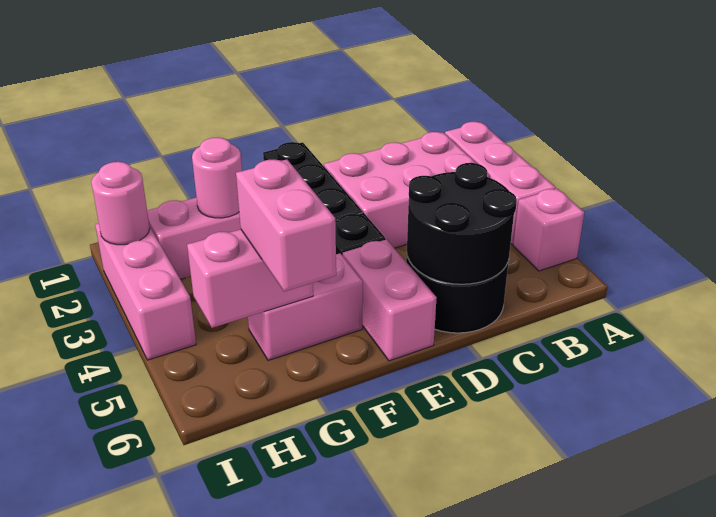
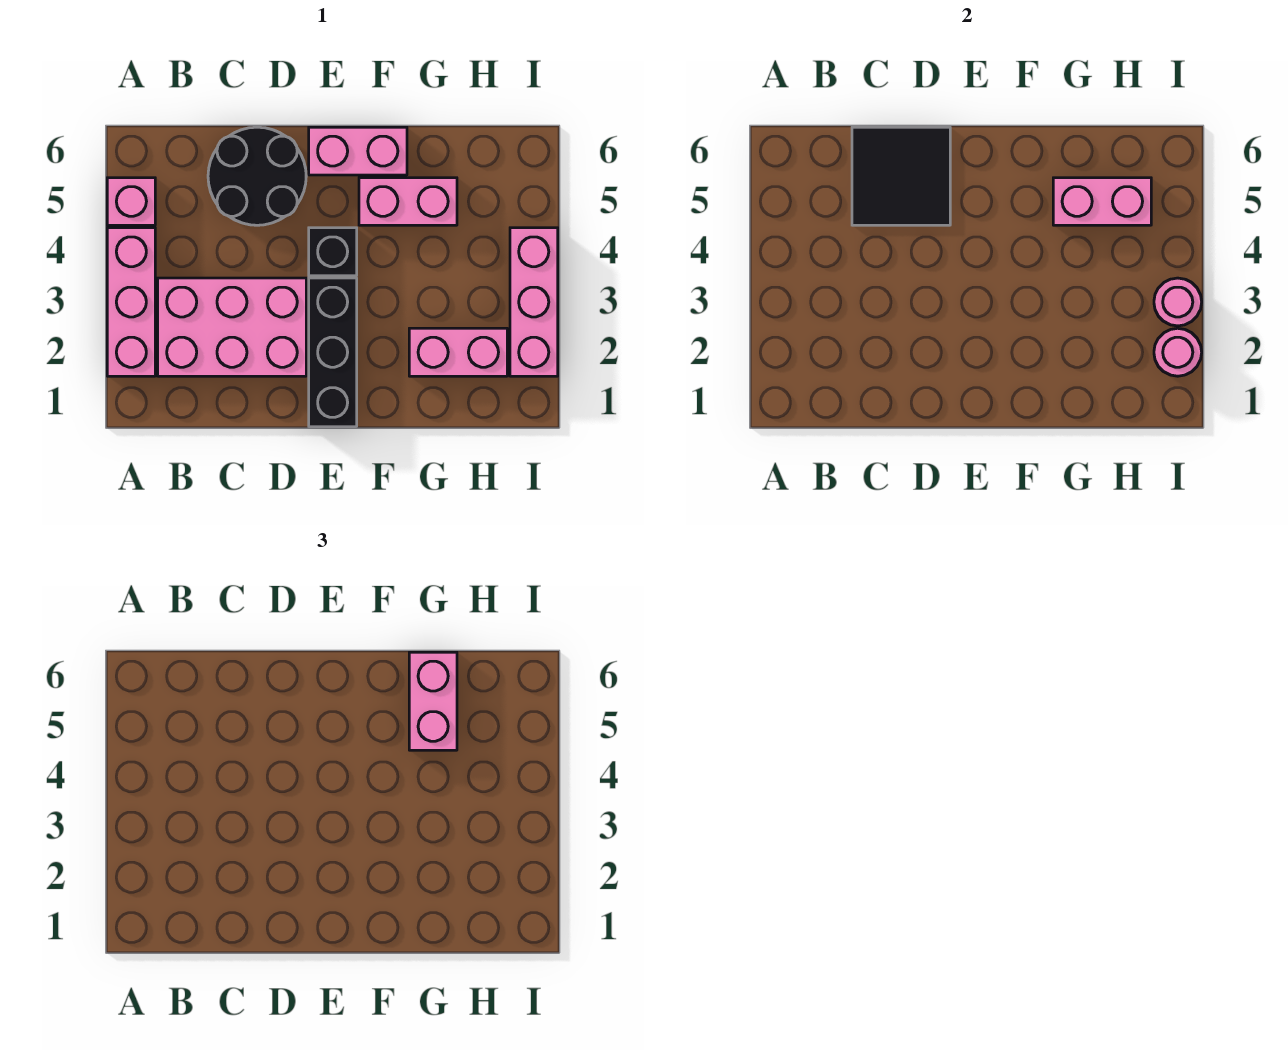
black 2x2 round brick [407,163,517,284] -> black 2x2 tile [852,127,950,225]
pink 1x2 brick [343,239,437,361] -> pink 1x2 brick turned to [309,127,407,175]
pink 1x1 round brick [192,137,242,218] -> pink 1x1 round brick moved to [1154,278,1202,326]

